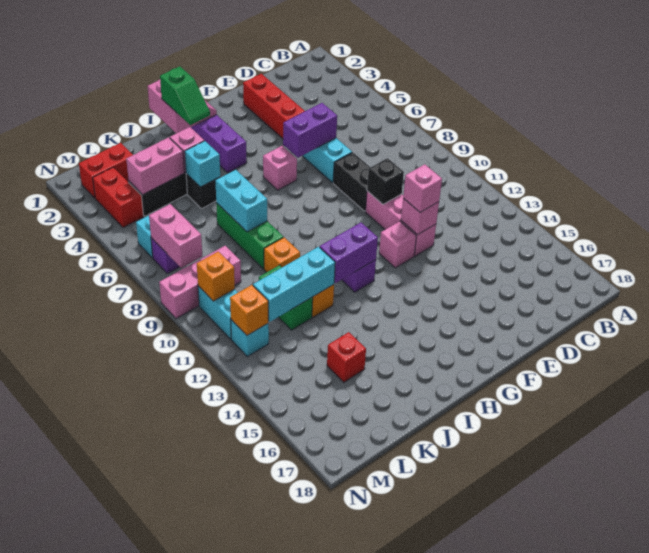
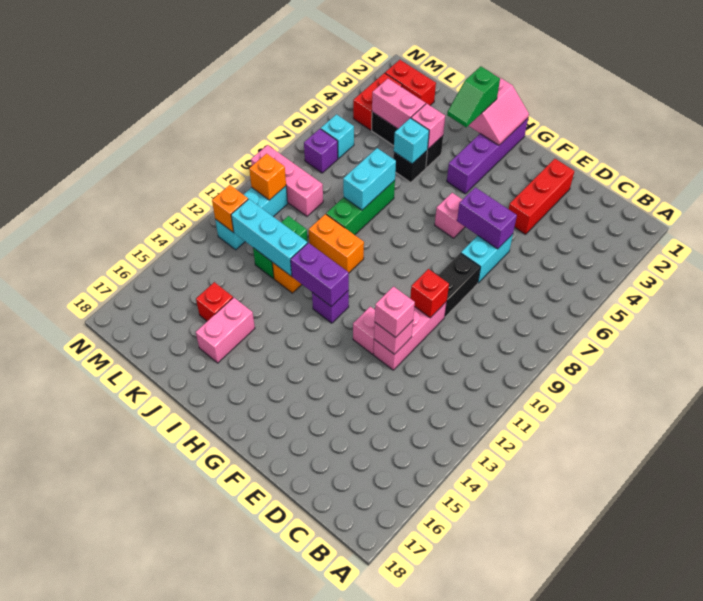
black 1x1 brick [367,158,404,204] -> red 1x1 brick [410,269,449,318]
orange 1x1 brick [264,237,300,272] -> orange 1x2 brick [309,214,364,273]
pink 1x2 brick [149,204,202,268] -> pink 1x2 brick moved to [196,297,255,363]

